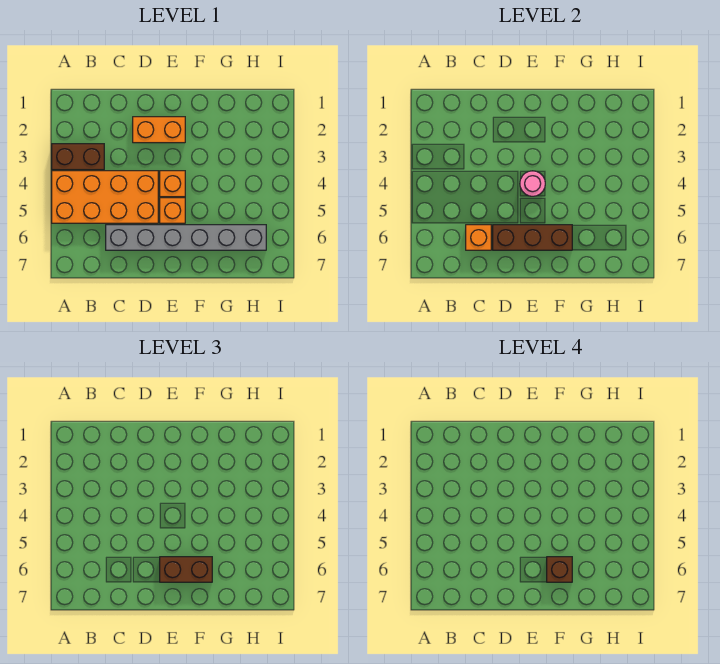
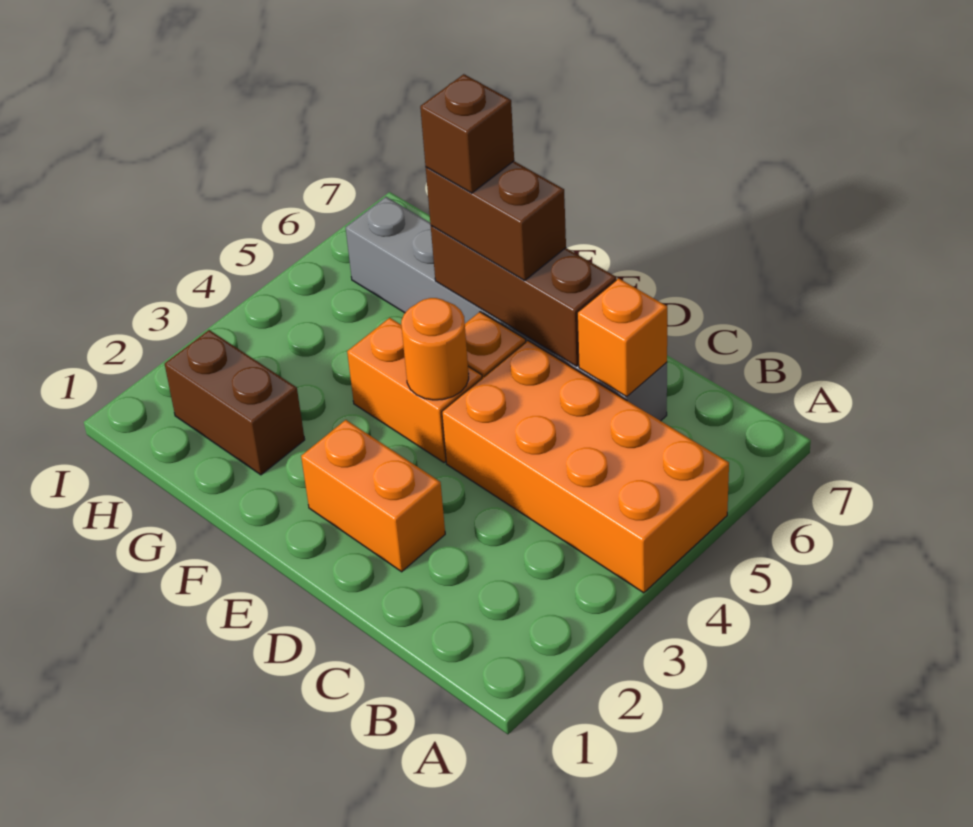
brown 1x2 brick [52,144,104,170] -> brown 1x2 brick moved to [165,330,305,475]
orange 1x1 brick [160,171,185,197] -> orange 1x2 brick [347,318,482,462]
pink 1x1 round brick [520,171,545,196] -> orange 1x1 round brick [401,298,469,400]

